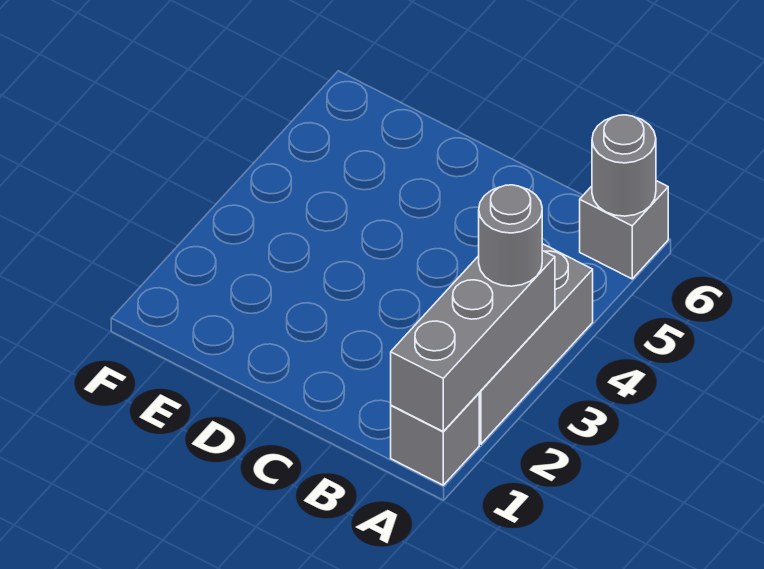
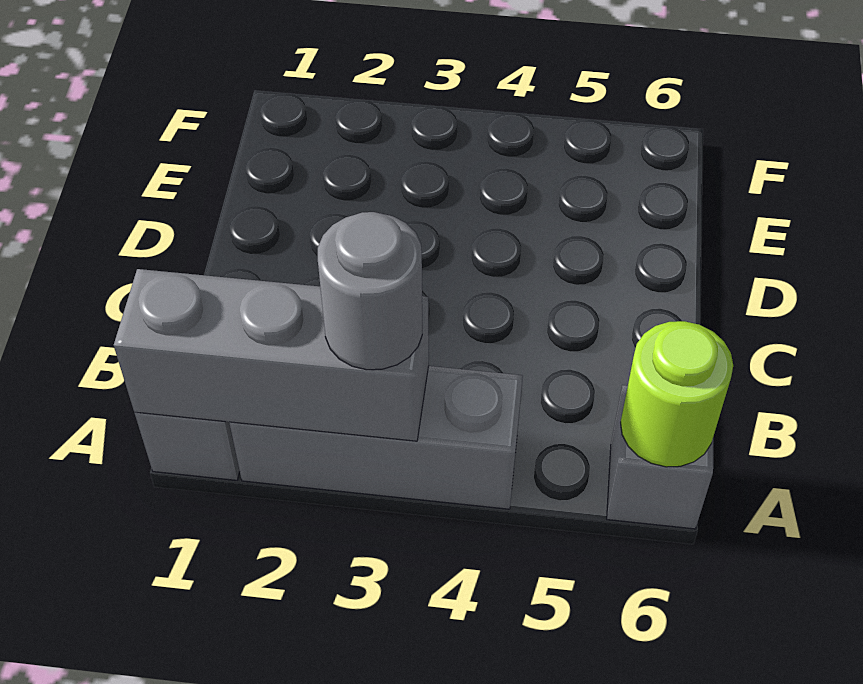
grey 1x1 round brick [592,115,656,216] -> lime 1x1 round brick [620,321,733,467]

